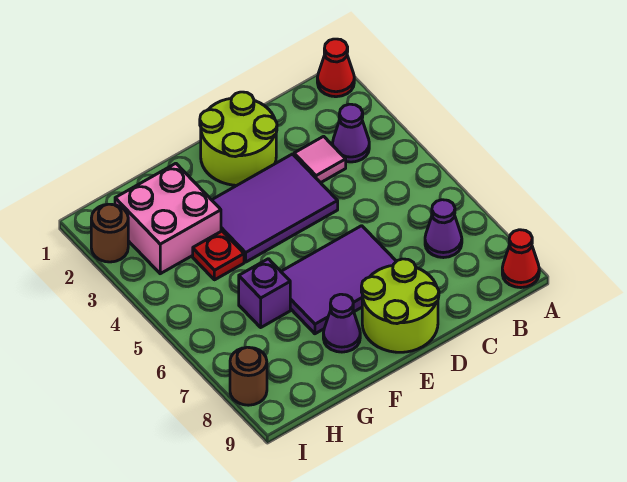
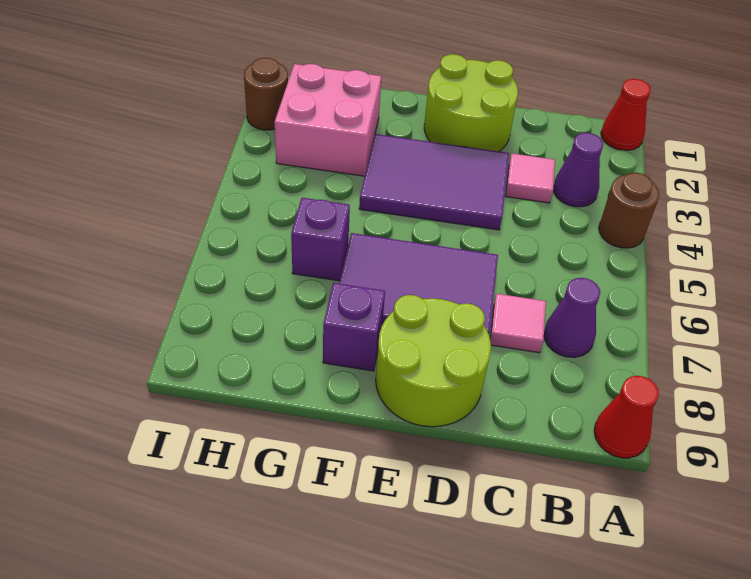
none -> pink 1x1 tile [490,294,546,353]
purple 1x1 cone [323,294,360,352] -> purple 1x1 brick [323,283,385,371]
red 1x1 plate [193,231,244,280] -> none
brown 1x1 round brick [230,347,267,405] -> brown 1x1 round brick moved to [599,173,659,248]

